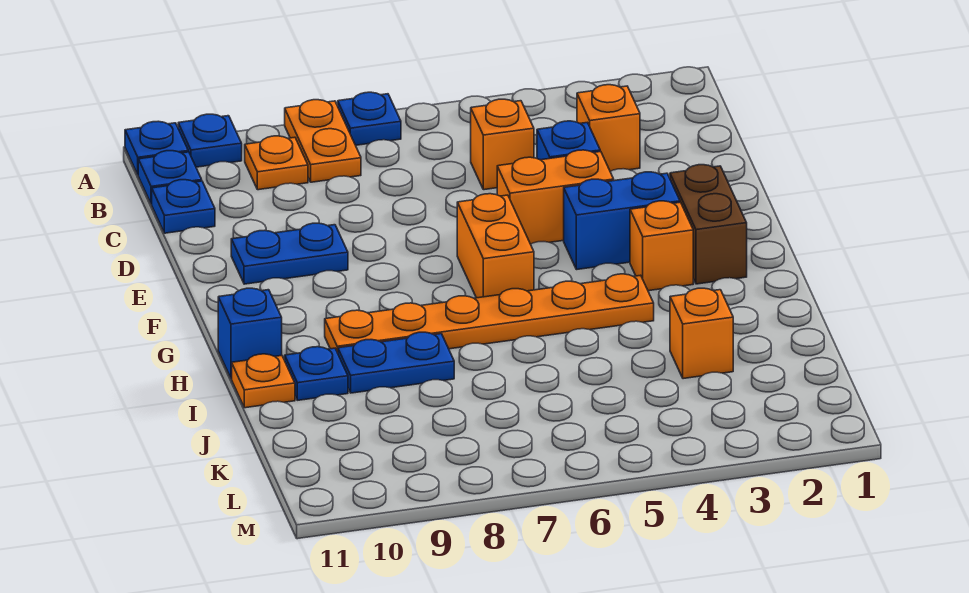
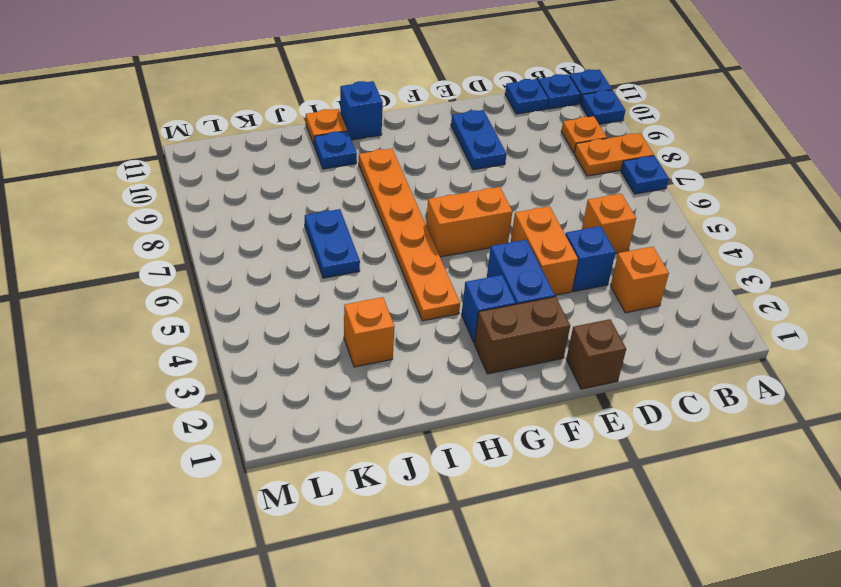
none -> brown 1x1 brick [566,319,626,389]
orange 1x1 brick [630,201,693,291] -> blue 1x1 brick [462,275,516,343]
blue 1x2 plate [338,332,454,393] -> blue 1x2 plate moved to [305,209,360,278]

